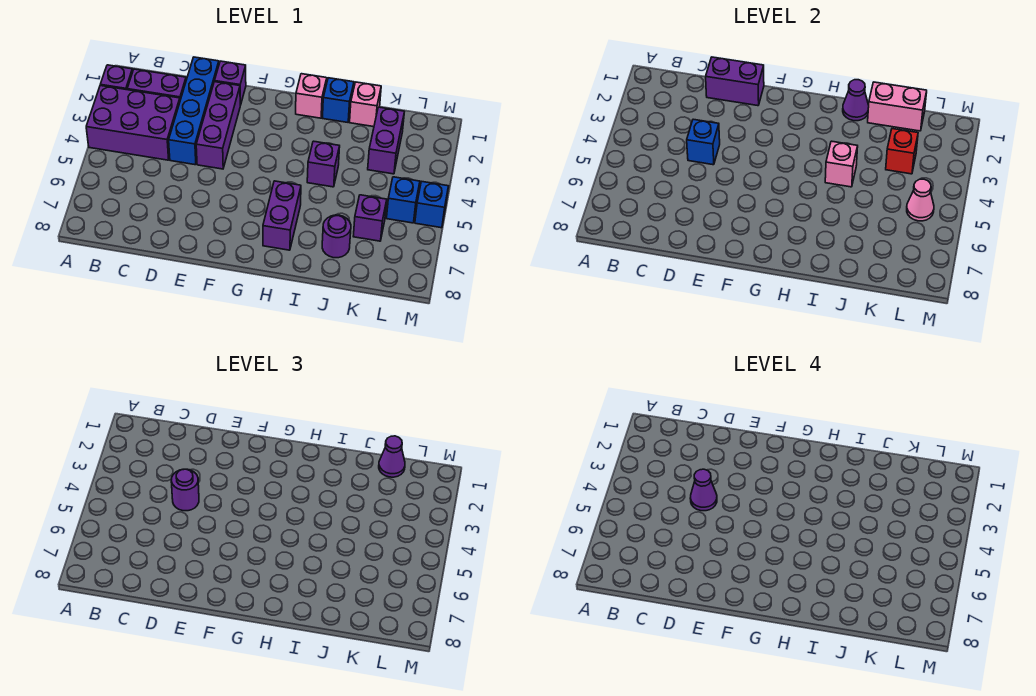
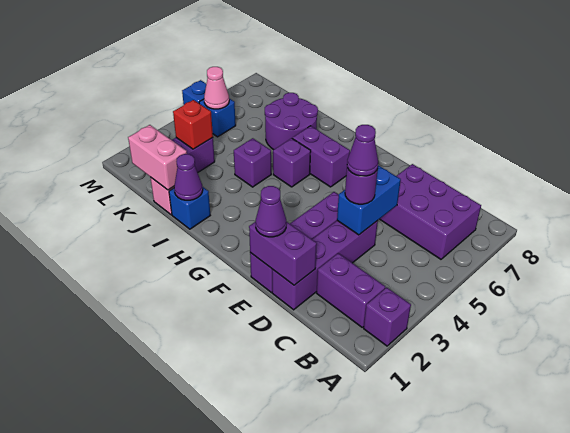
purple 2x3 brick [86,86,180,160] -> purple 2x3 brick moved to [380,164,481,259]
blue 1x4 brick [169,57,219,165] -> purple 1x4 brick [272,221,378,310]
blue 1x1 brick [687,119,720,165] -> blue 1x2 brick [337,165,401,235]
pink 1x1 brick [296,74,327,118] -> none
purple 1x2 brick [263,181,301,250] -> purple 1x2 brick turned to [292,126,350,187]
pink 1x1 brick [825,141,858,187] -> none
purple 1x1 round brick [322,215,351,258] -> purple 2x2 round brick [265,93,318,150]
purple 1x1 cone [379,436,405,477] -> purple 1x1 cone moved to [256,186,286,237]
purple 1x1 brick [353,195,387,241] -> purple 1x1 brick moved to [273,138,311,187]

